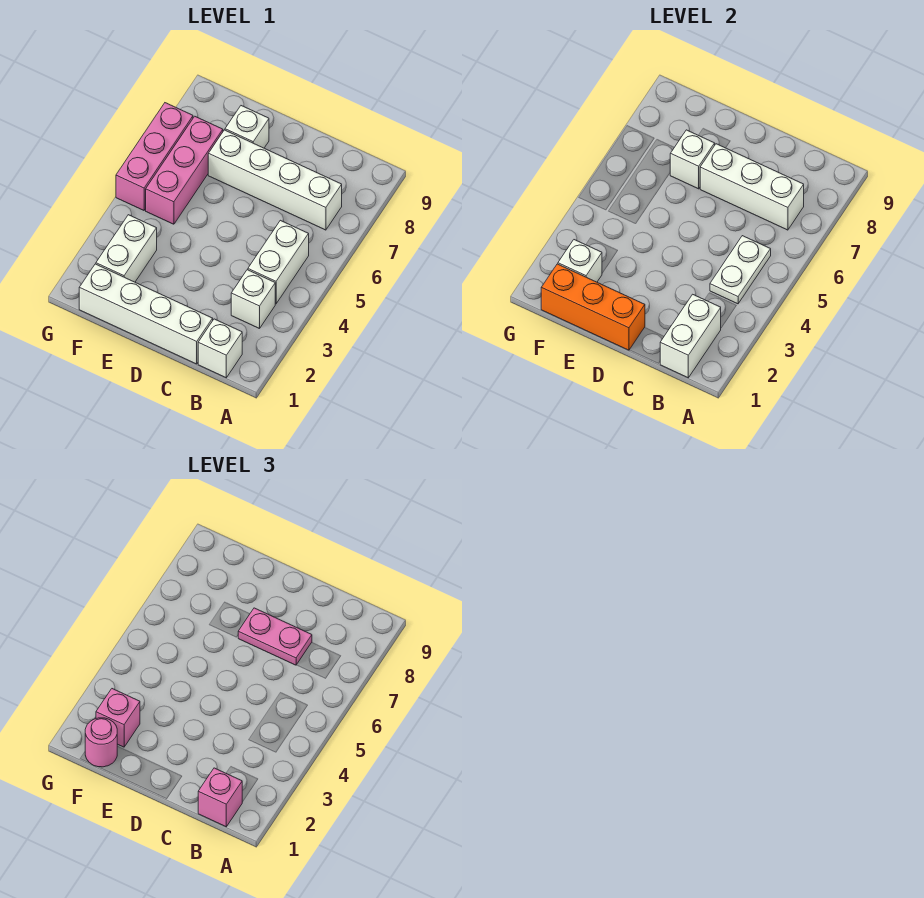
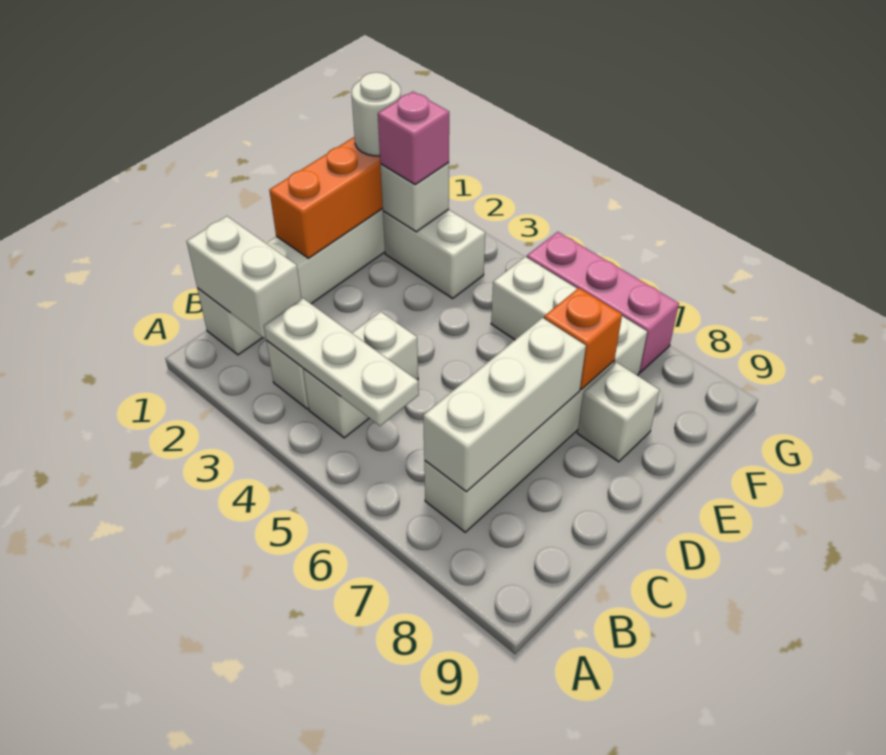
pink 1x1 brick [198,768,242,827] -> none
white 1x2 brick [248,220,309,304] -> white 1x2 brick turned to [303,312,418,438]
white 1x2 plate [710,236,771,304] -> white 1x3 plate [264,298,419,426]
pink 1x2 plate [238,608,312,665] -> none
white 1x1 brick [670,130,715,189] -> orange 1x1 brick [544,288,622,390]
pink 1x1 round brick [85,718,117,767] -> white 1x1 round brick [352,72,401,156]
pink 1x3 brick [146,116,223,224] -> white 1x3 brick [491,257,647,375]

